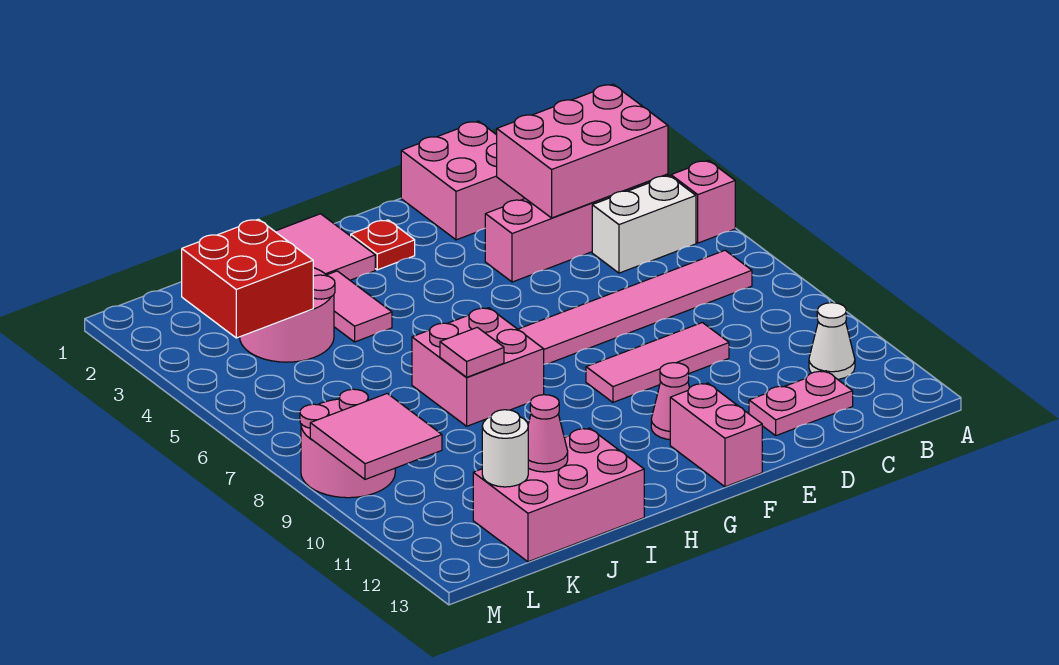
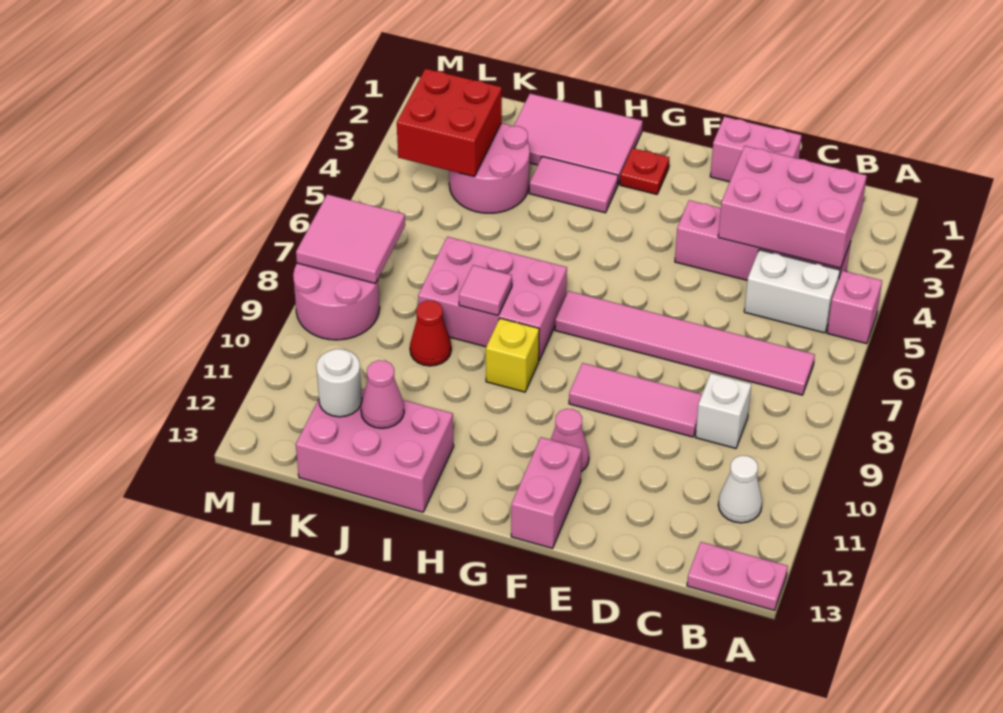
none -> white 1x1 brick [696,373,751,448]
pink 1x2 plate [749,371,853,436] -> pink 1x2 plate moved to [687,542,788,611]
pink 2x2 brick [401,121,525,240] -> pink 1x2 brick [710,117,802,182]
pink 2x2 brick [412,308,544,426] -> pink 2x3 brick [418,237,567,360]
none -> yellow 1x1 brick [486,318,539,392]
pink 1x2 tile [327,271,392,342] -> pink 1x2 tile turned to [529,156,618,213]
none -> red 1x1 cone [410,300,451,366]
pink 2x2 tile [310,394,442,479] -> pink 2x2 tile moved to [296,194,405,283]

